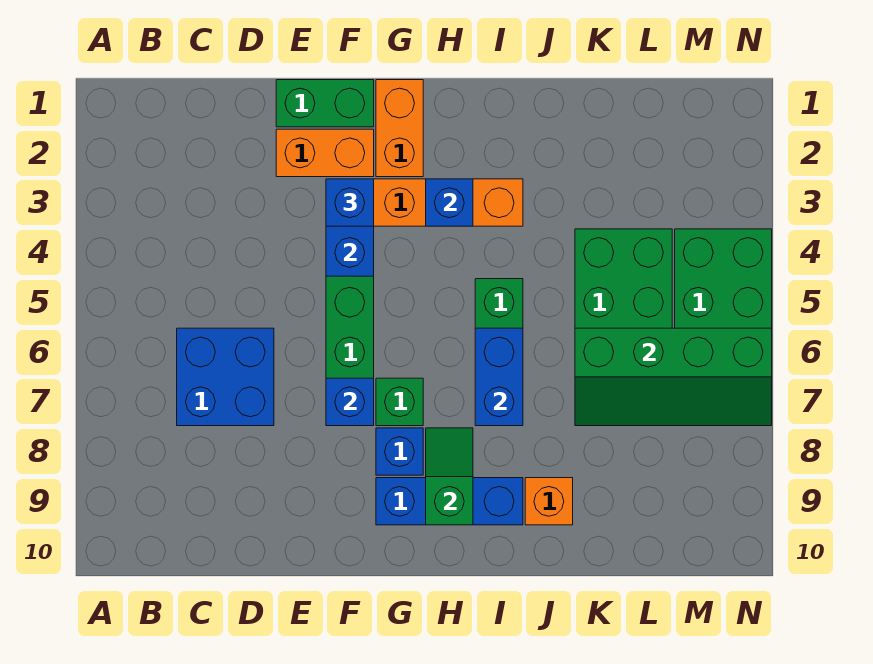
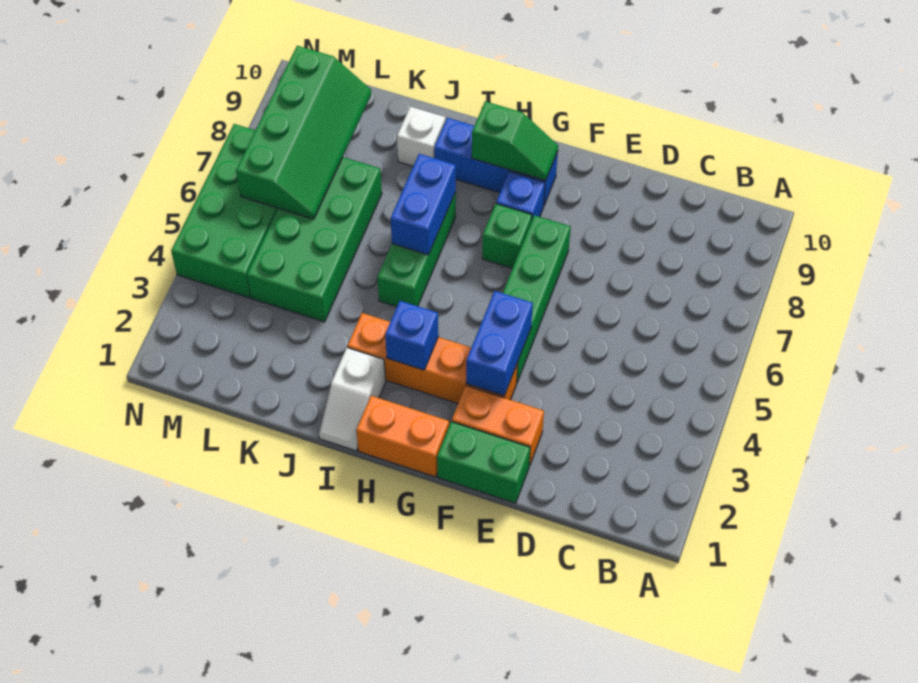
blue 2x2 brick [177,328,274,426] -> none
blue 1x1 brick [326,179,374,226] -> none
blue 1x1 brick [326,378,374,426] -> none
orange 1x2 brick [376,80,423,177] -> orange 1x2 brick turned to [356,396,449,477]
green 1x2 slope [426,428,473,525] -> green 1x2 slope turned to [472,101,558,180]
none -> white 1x2 slope [319,348,386,451]
orange 1x1 brick [525,478,573,525] -> white 1x1 brick [397,107,445,166]
green 2x4 slope [575,328,772,426] -> green 2x4 slope turned to [236,46,371,219]

